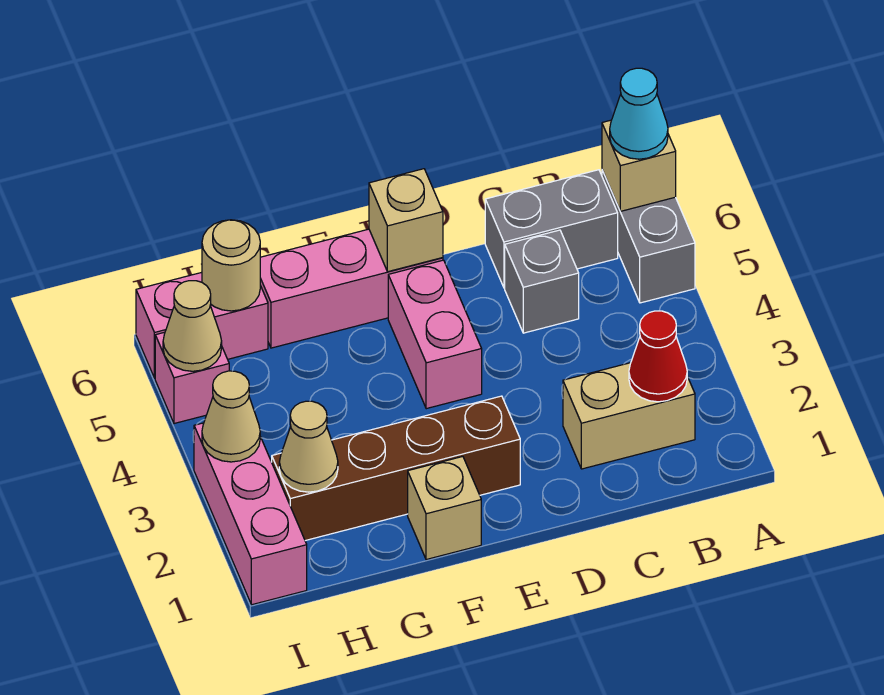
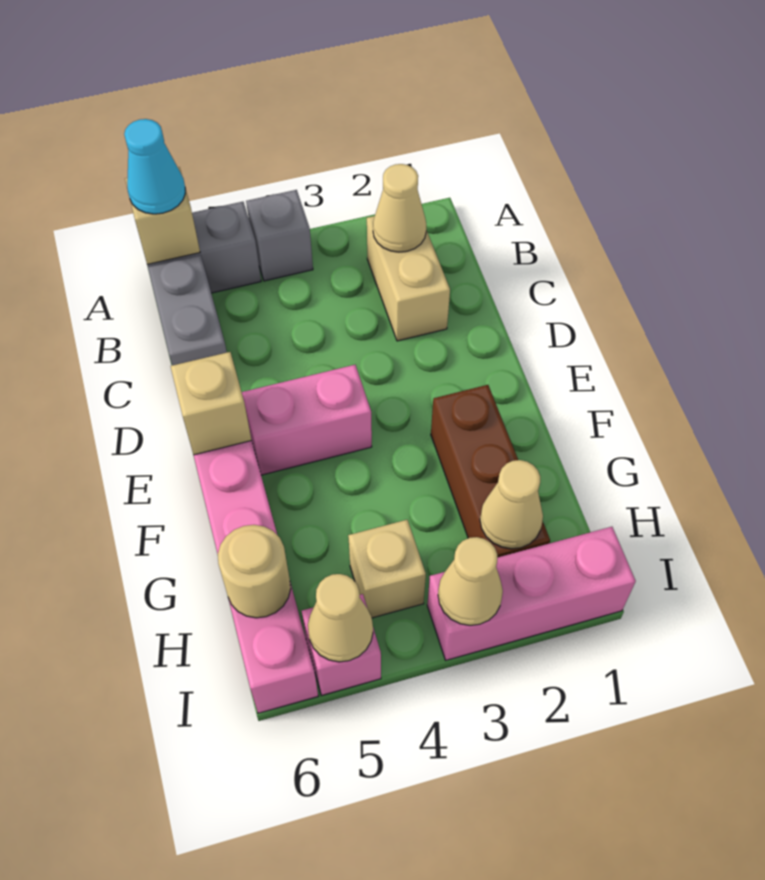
red 1x1 cone [629,311,687,402] -> tan 1x1 cone [373,164,426,252]
grey 1x1 brick [505,230,579,333] -> grey 1x1 brick moved to [246,190,313,281]
brown 1x4 brick [272,396,520,541] -> brown 1x3 brick [431,385,550,558]
tan 1x1 brick [408,457,481,560] -> tan 1x1 brick moved to [348,520,426,618]

